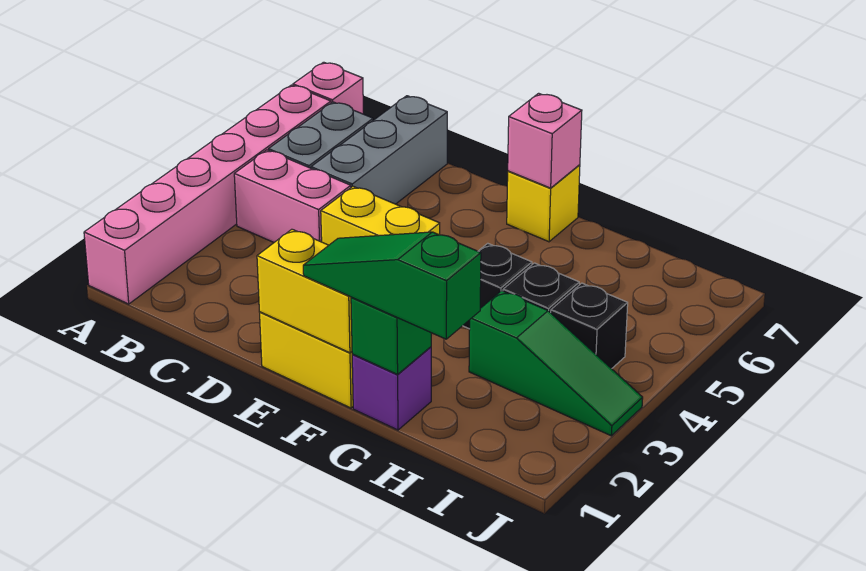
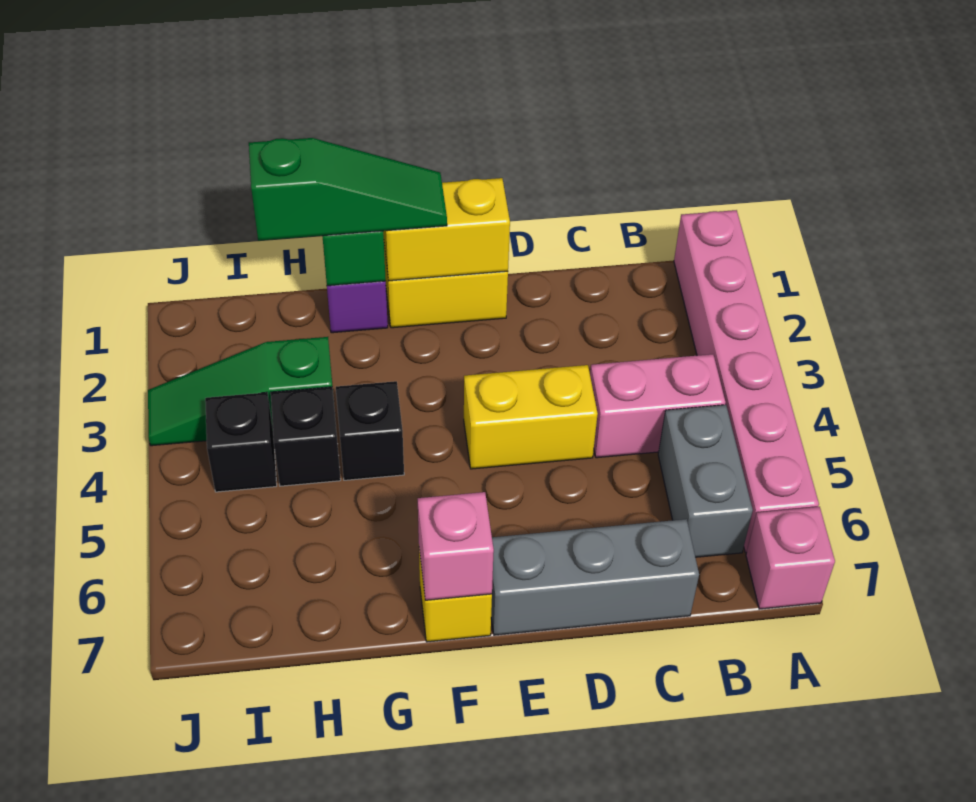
grey 1x3 brick [311,96,447,204] -> grey 1x3 brick turned to [491,519,699,635]

